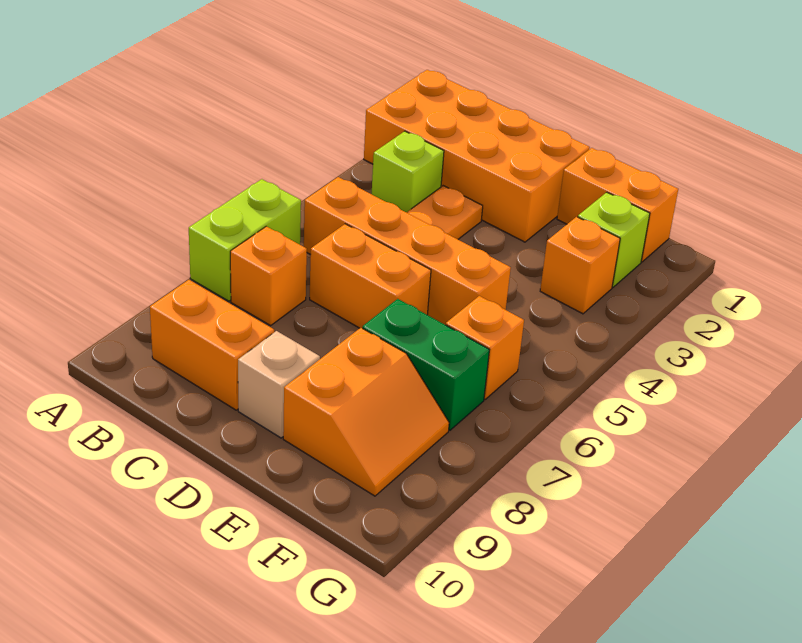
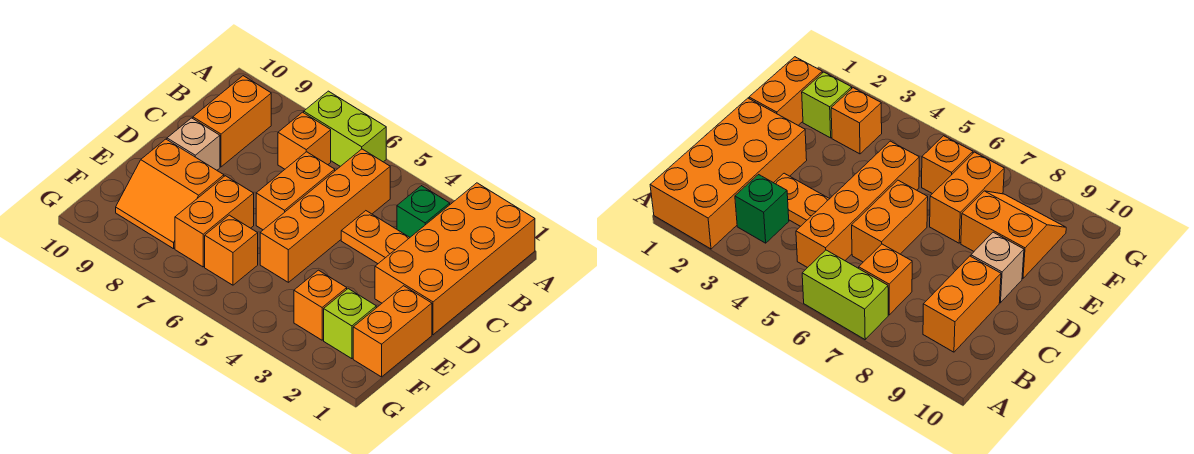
lime 1x1 brick [372,131,444,212] -> green 1x1 brick [397,186,450,237]
green 1x2 brick [363,299,489,430] -> orange 1x2 brick [175,176,254,267]

